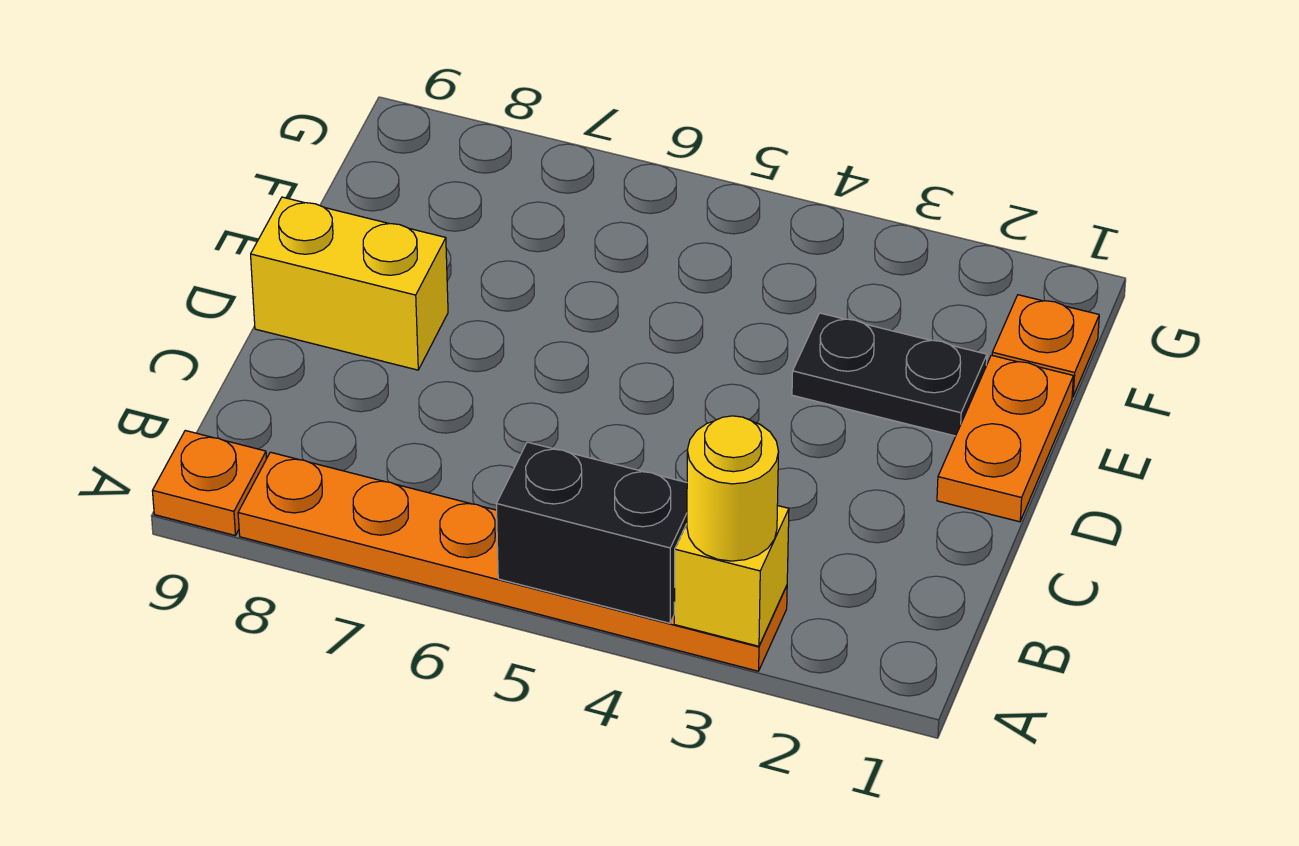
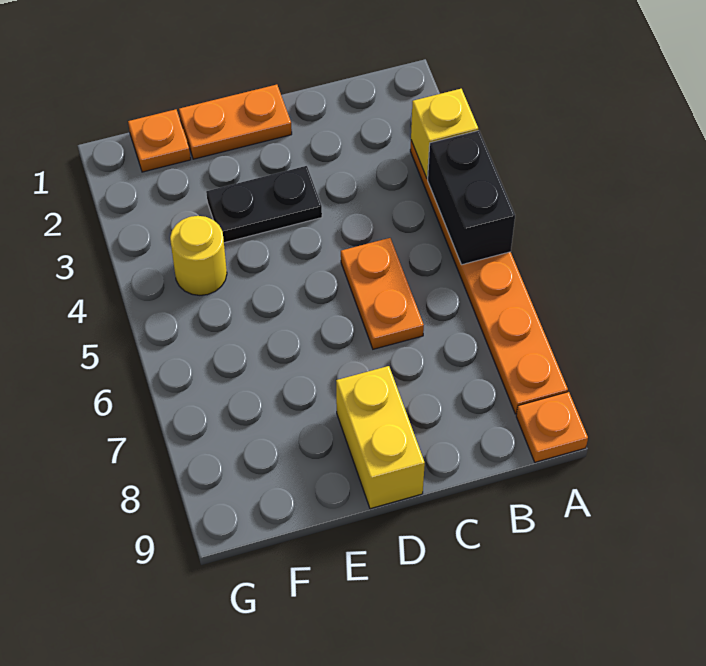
yellow 1x1 round brick [687,416,779,561] -> yellow 1x1 round brick moved to [170,216,227,295]
none -> orange 1x2 plate [341,238,424,349]
black 1x2 plate [792,313,987,436] -> black 1x2 plate turned to [206,166,322,243]

